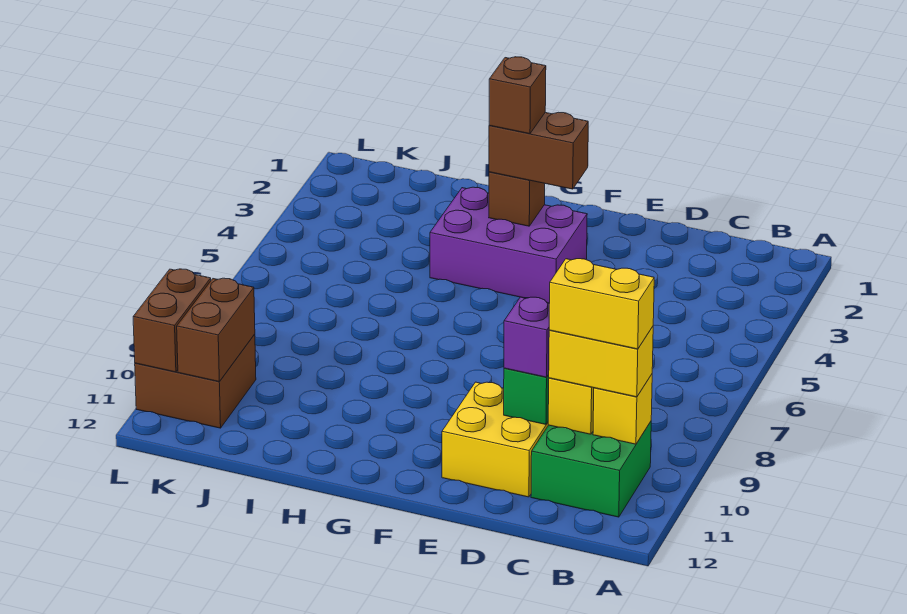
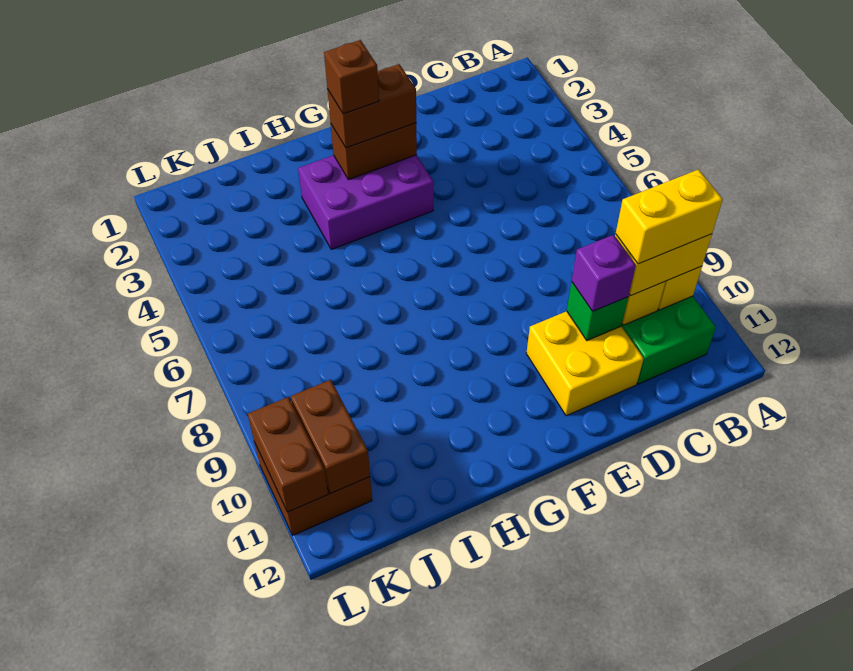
brown 1x1 brick [489,172,545,226] -> brown 1x2 brick [331,123,417,180]

